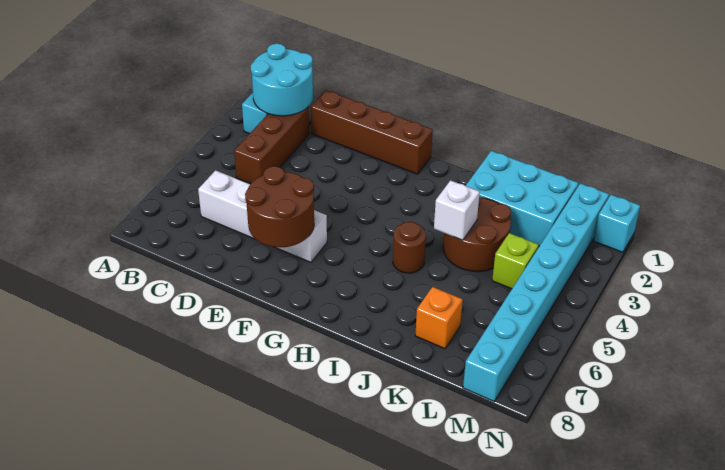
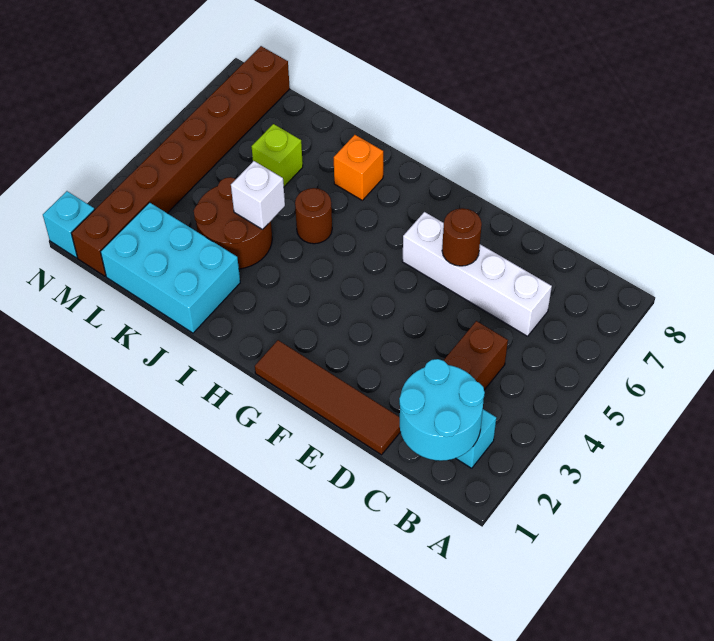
brown 1x4 brick [311,90,433,174] -> brown 1x4 tile [255,340,400,455]
brown 2x2 round brick [245,166,314,247] -> brown 1x1 round brick [442,208,482,266]
orange 1x1 brick [415,287,463,349] -> orange 1x1 brick moved to [334,135,383,200]
lime 1x1 brick [492,233,539,289] -> lime 1x1 brick moved to [252,124,303,187]
cyan 1x8 brick [463,183,609,401] -> brown 1x8 brick [71,46,290,276]

